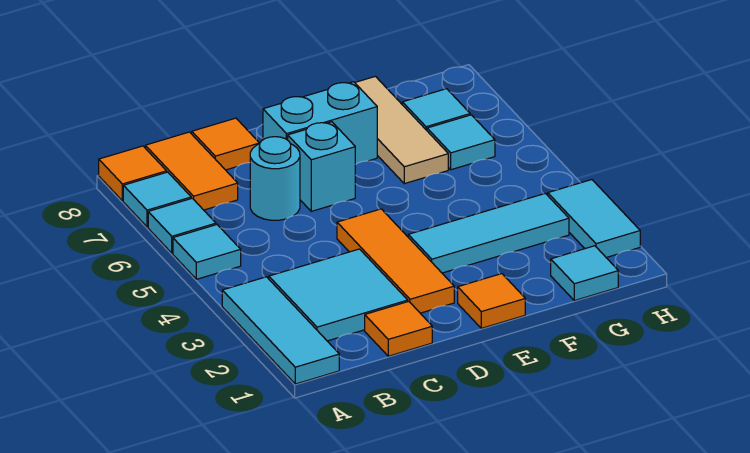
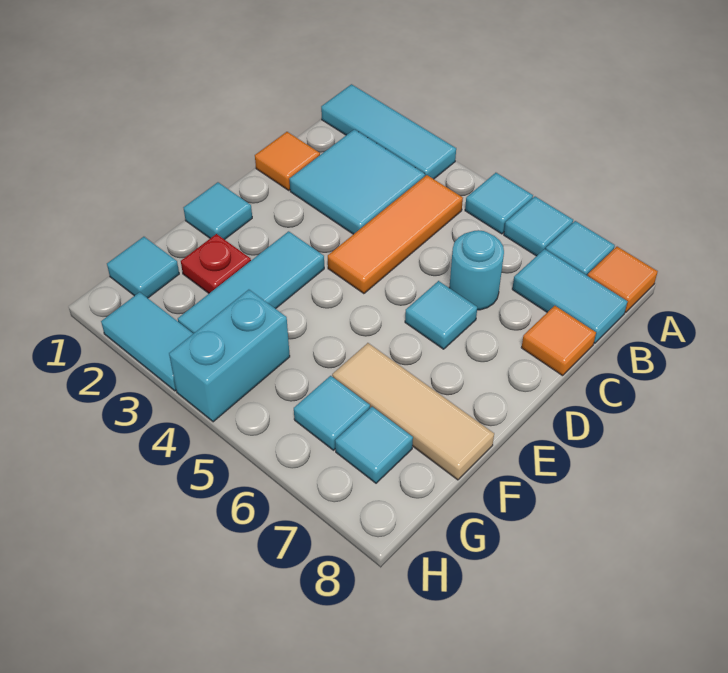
orange 1x2 tile [145,132,238,210] -> cyan 1x2 tile [512,249,627,343]
orange 1x3 tile [337,209,454,313] -> orange 1x3 tile turned to [328,175,463,294]
cyan 1x1 brick [288,122,355,211] -> cyan 1x1 tile [405,281,477,349]
cyan 1x2 brick [263,82,377,165] -> cyan 1x2 brick moved to [169,290,290,422]
orange 1x1 tile [458,274,525,328] -> cyan 1x1 tile [184,182,252,240]
none -> red 1x1 plate [181,234,251,293]

